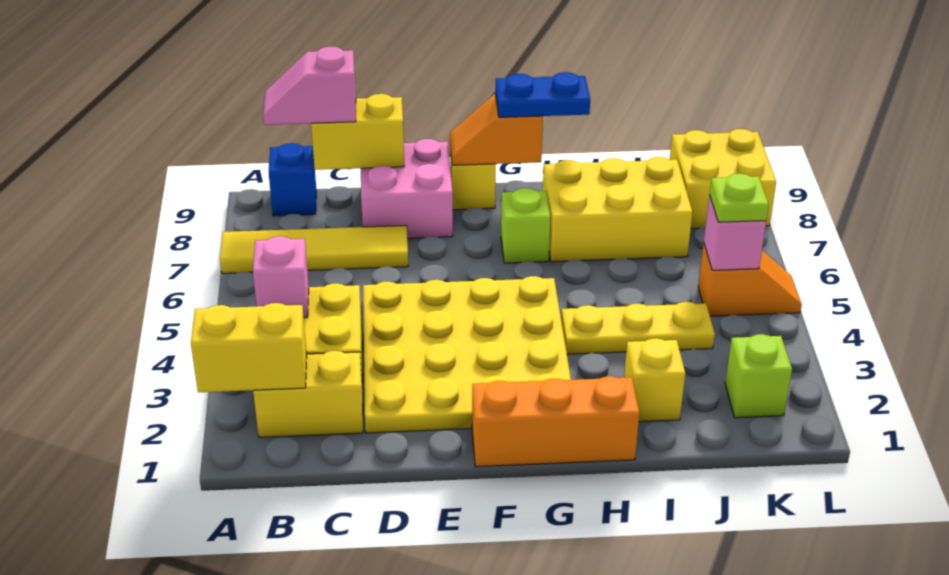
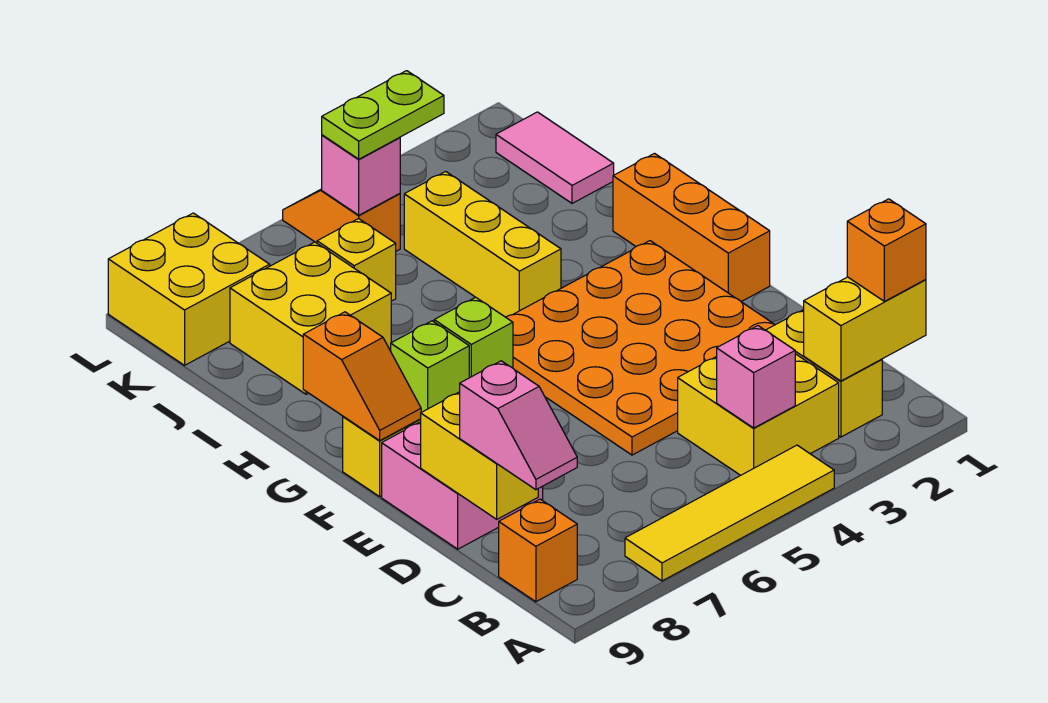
yellow 1x2 brick [191,303,307,392] -> yellow 1x2 brick turned to [804,277,926,381]
yellow 1x4 tile [220,225,408,273] -> yellow 1x4 tile turned to [625,445,834,581]
none -> orange 1x1 brick [847,199,926,301]
blue 1x1 brick [269,143,316,216] -> orange 1x1 brick [499,499,577,602]
yellow 4x4 plate [363,276,571,433] -> orange 4x4 plate [506,241,775,455]
blue 1x2 plate [495,72,590,117] -> none
yellow 1x3 plate [561,302,715,354] -> yellow 1x3 brick [404,172,561,317]
yellow 2x3 brick [543,157,693,262] -> yellow 2x2 brick [230,242,391,394]
yellow 1x1 brick [624,338,685,422] -> yellow 1x1 brick moved to [317,218,396,301]
none -> pink 1x2 tile [496,112,614,203]
lime 1x1 brick [725,334,792,418] -> lime 1x1 brick moved to [434,297,513,378]
lime 1x1 plate [710,174,769,222] -> lime 1x2 plate [322,71,444,159]

